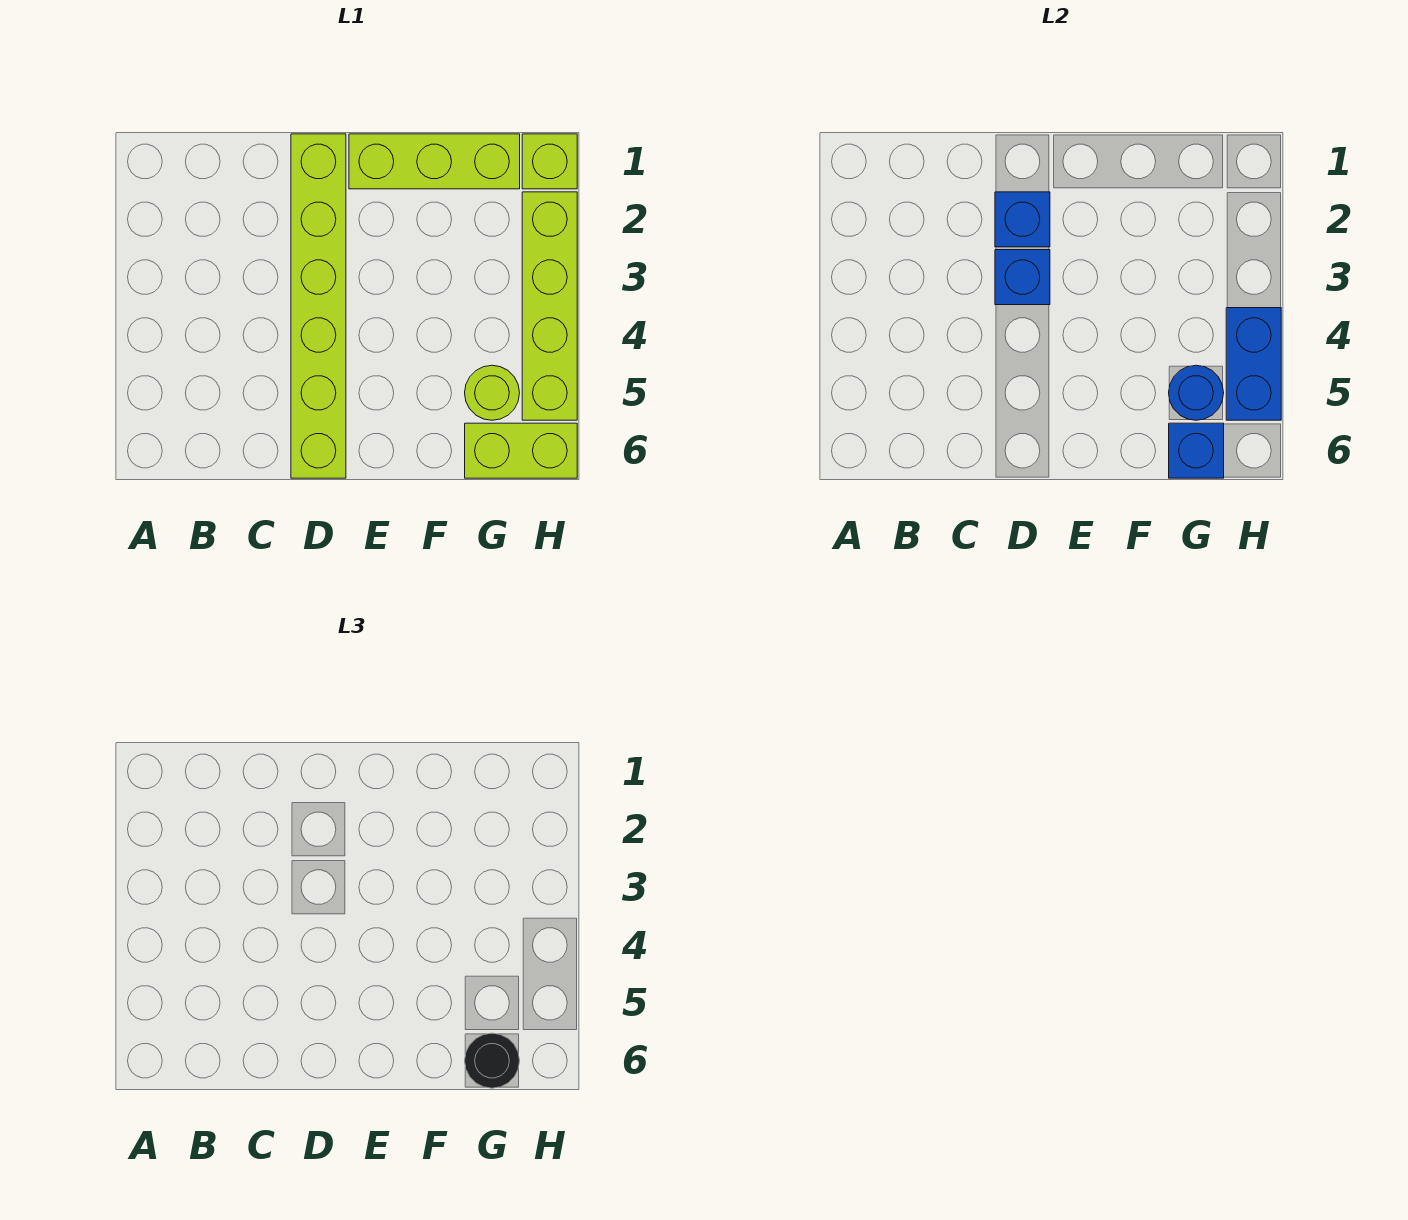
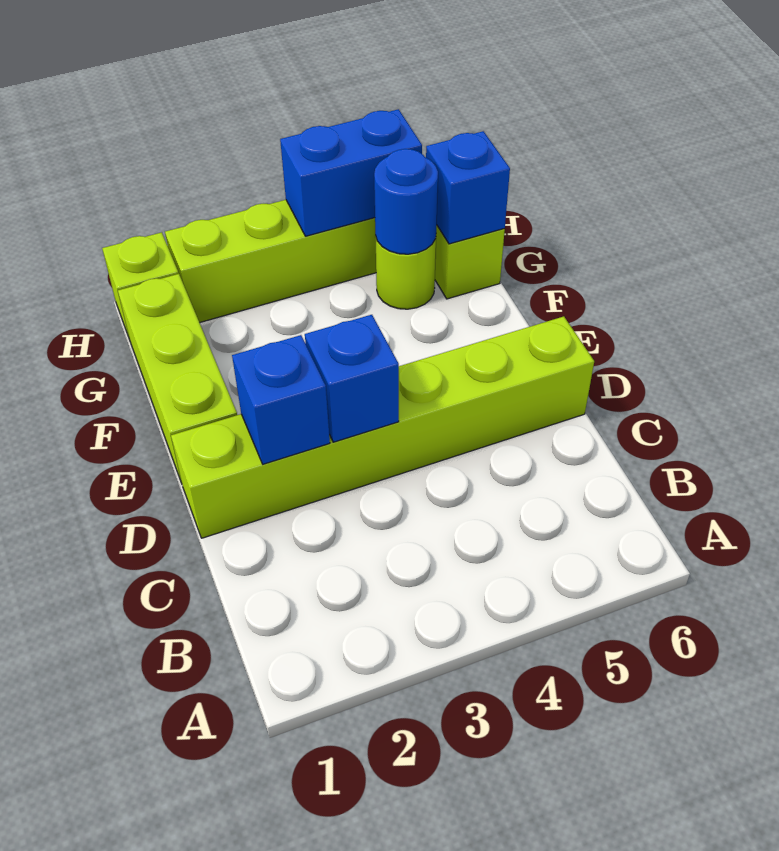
black 1x1 round brick [465,1033,520,1088] -> none

